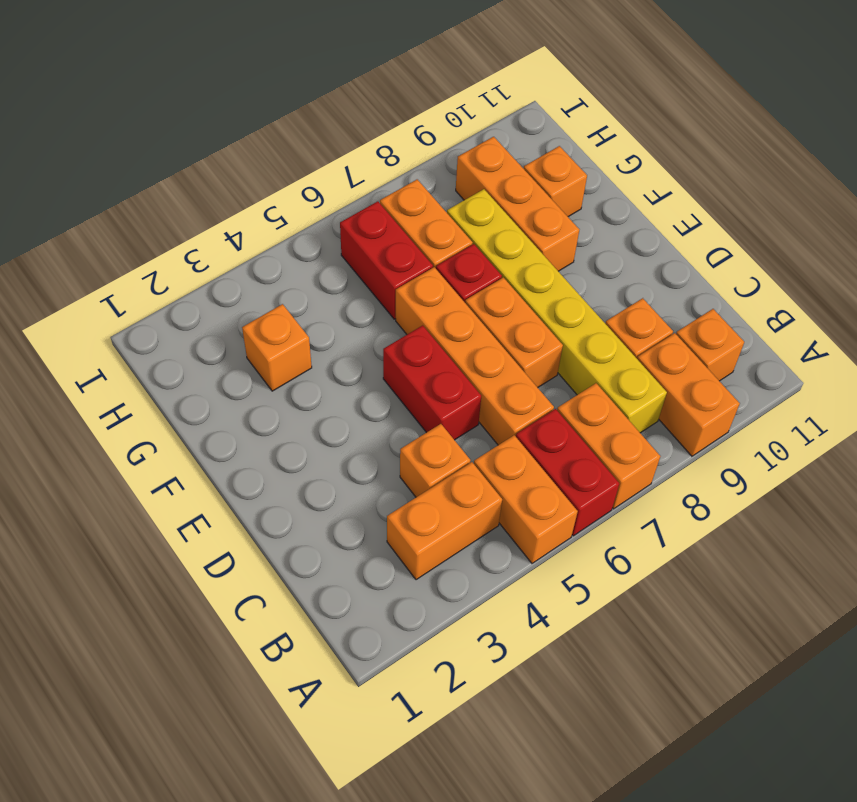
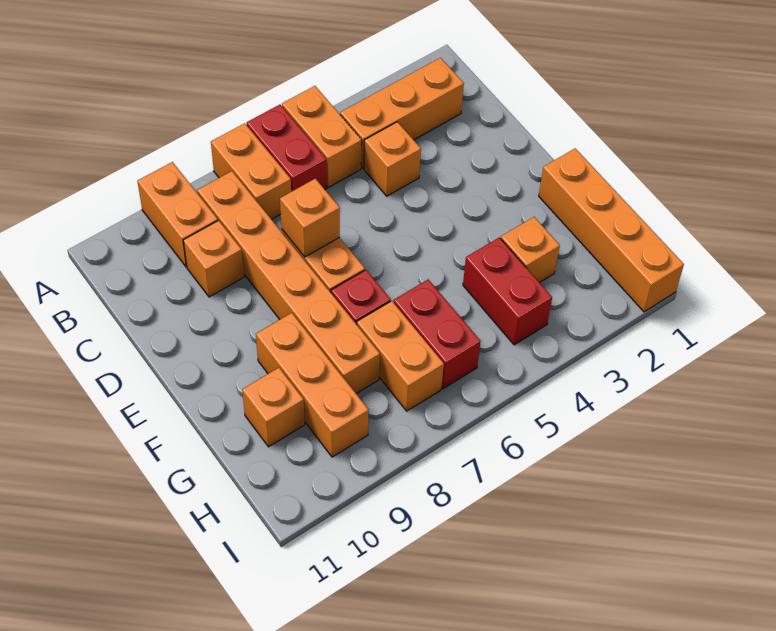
orange 1x2 brick [387,462,502,580] -> orange 1x3 brick [340,58,464,168]
yellow 1x6 brick [447,189,667,433] -> orange 1x6 brick [197,171,380,394]
orange 1x1 brick [676,309,744,381] -> orange 1x1 brick moved to [280,179,340,257]
orange 1x4 brick [396,267,554,445] -> orange 1x4 brick moved to [539,148,684,312]
red 1x2 brick [383,325,481,440] -> red 1x2 brick moved to [463,237,552,345]

